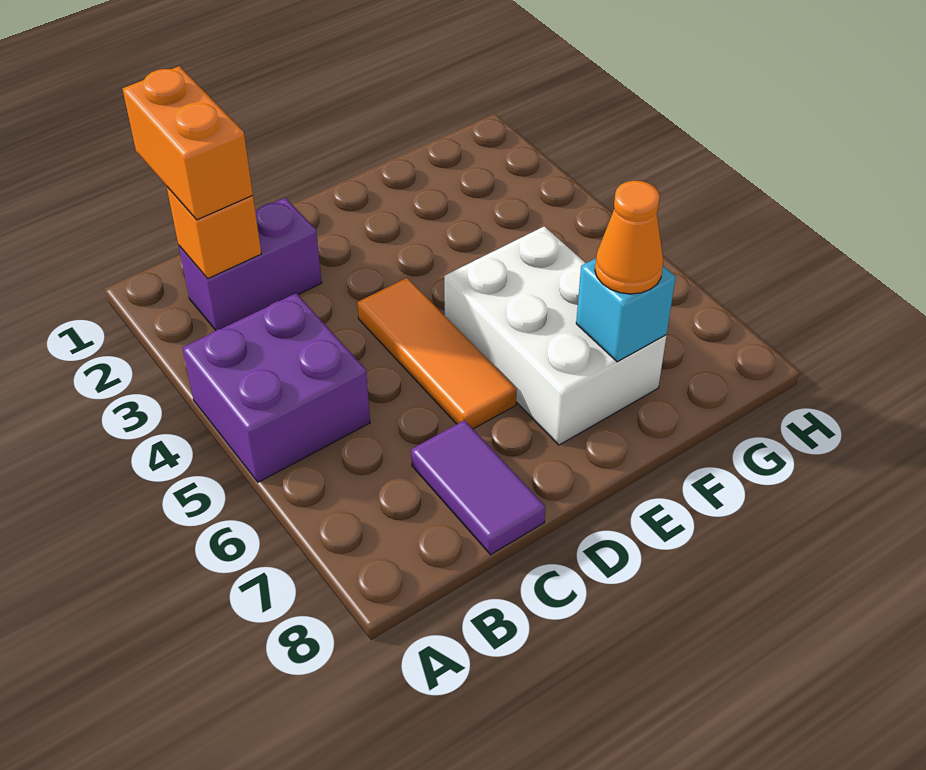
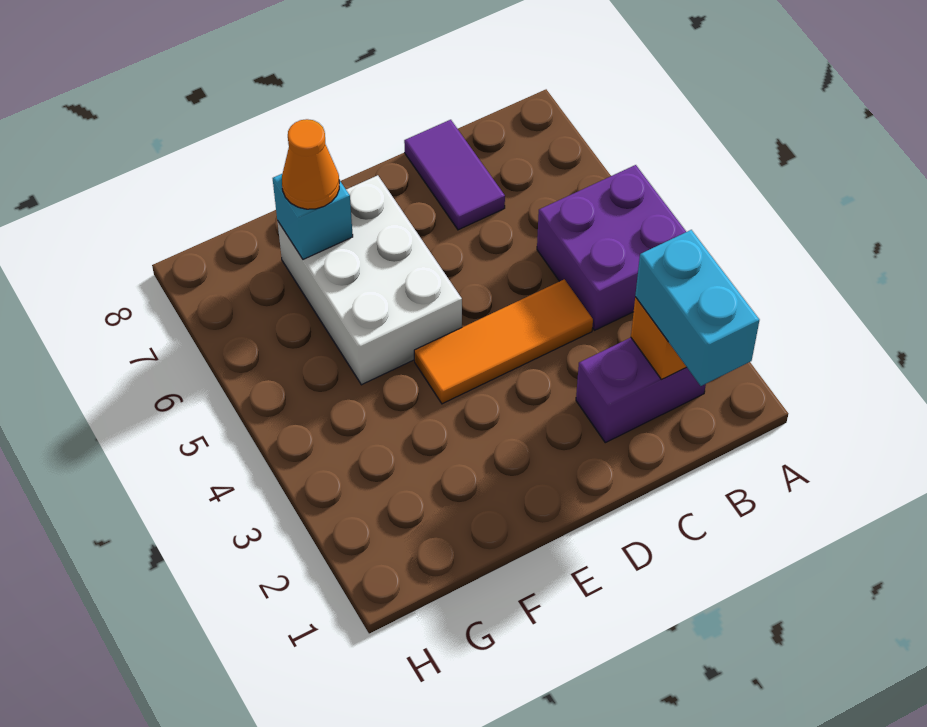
orange 1x2 brick [122,66,253,220] -> cyan 1x2 brick [635,230,760,386]
orange 1x3 tile [357,278,517,429] -> orange 1x3 tile turned to [414,279,593,404]

